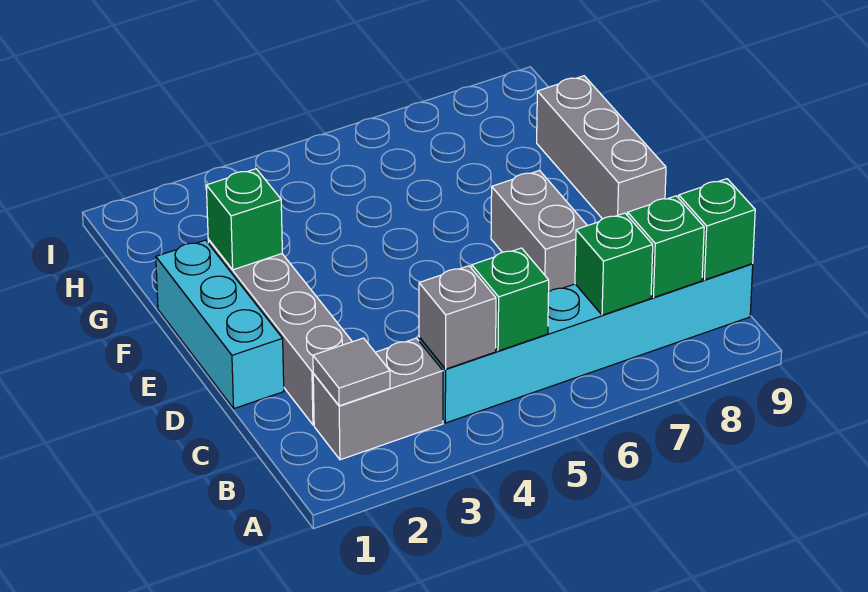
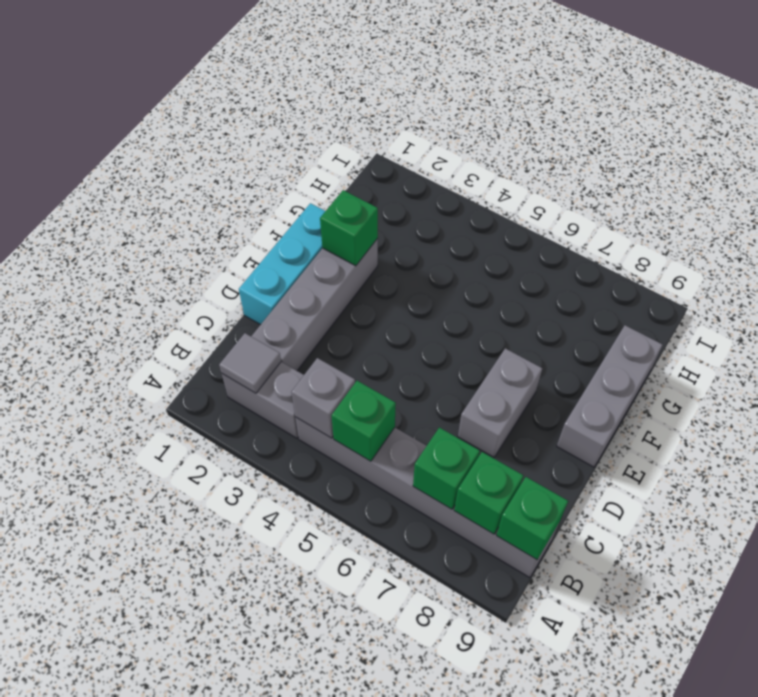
cyan 1x6 brick [419,264,753,423] -> grey 1x6 brick [295,417,558,578]

